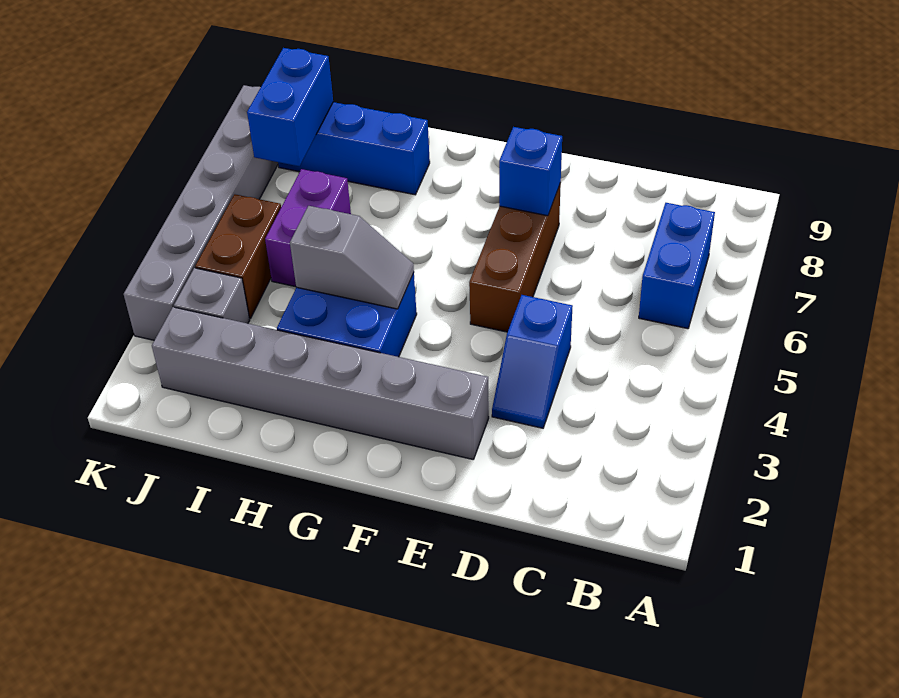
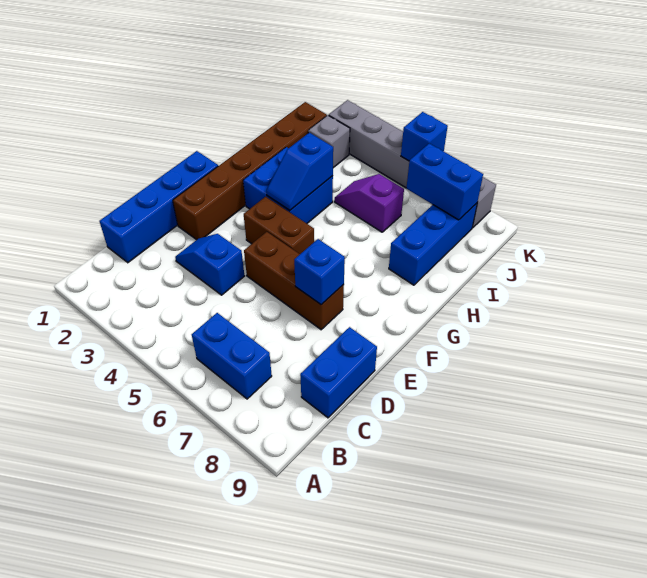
none -> blue 1x4 brick [99,151,218,263]
none -> blue 1x2 brick [300,327,377,418]
grey 1x6 brick [152,307,489,459] -> brown 1x6 brick [173,102,327,240]
grey 1x2 slope [290,206,414,309] -> blue 1x2 slope [266,133,333,210]
purple 1x2 brick [265,169,351,287] -> purple 1x2 slope [335,174,404,232]
brown 1x2 brick [195,194,281,318] -> brown 1x2 brick moved to [244,197,314,254]
none -> blue 1x1 brick [401,112,448,161]

